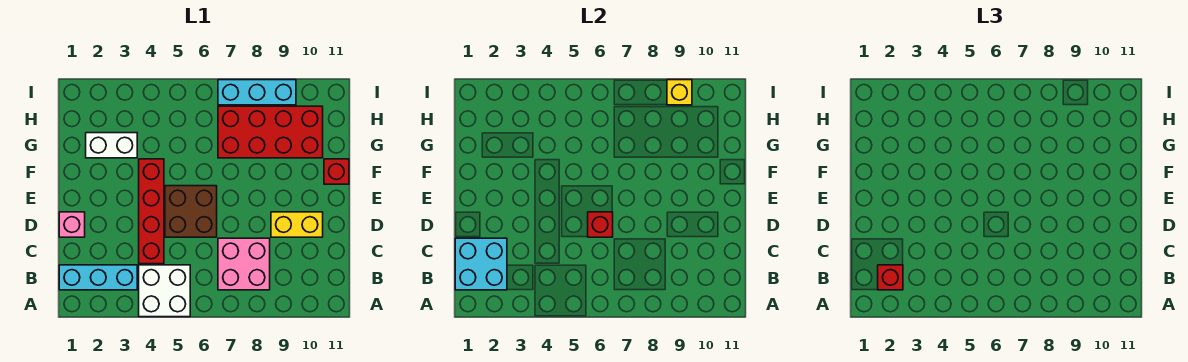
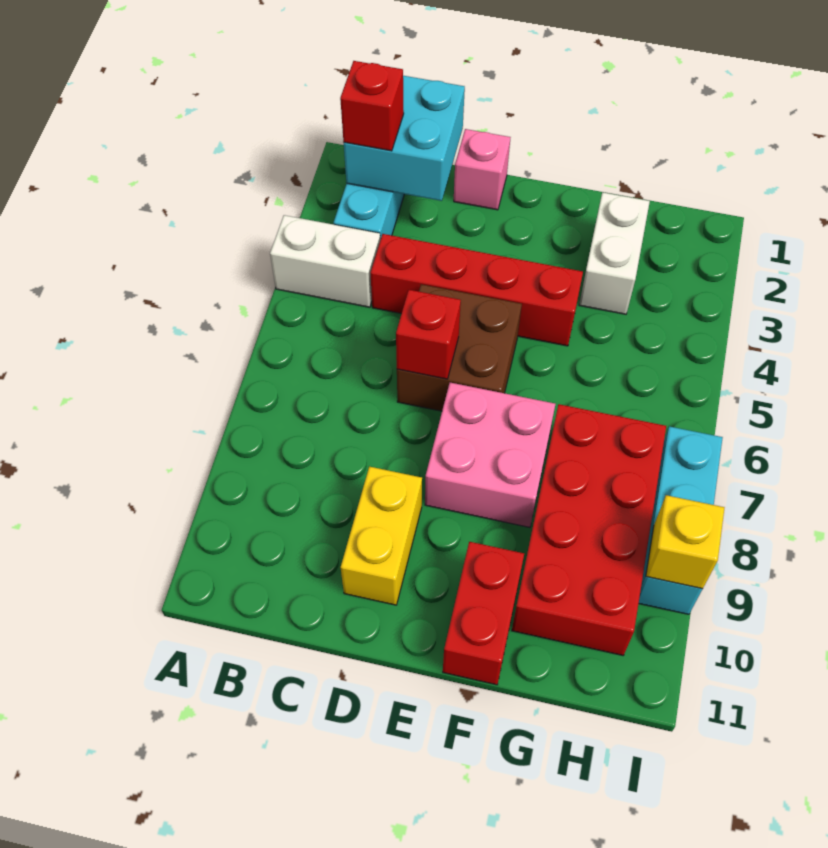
white 2x2 brick [139,265,190,317] -> white 1x2 brick [270,215,380,307]
pink 2x2 brick [218,238,270,290] -> pink 2x2 brick moved to [425,383,555,527]
red 1x1 brick [324,159,349,184] -> red 1x2 brick [443,542,524,685]

